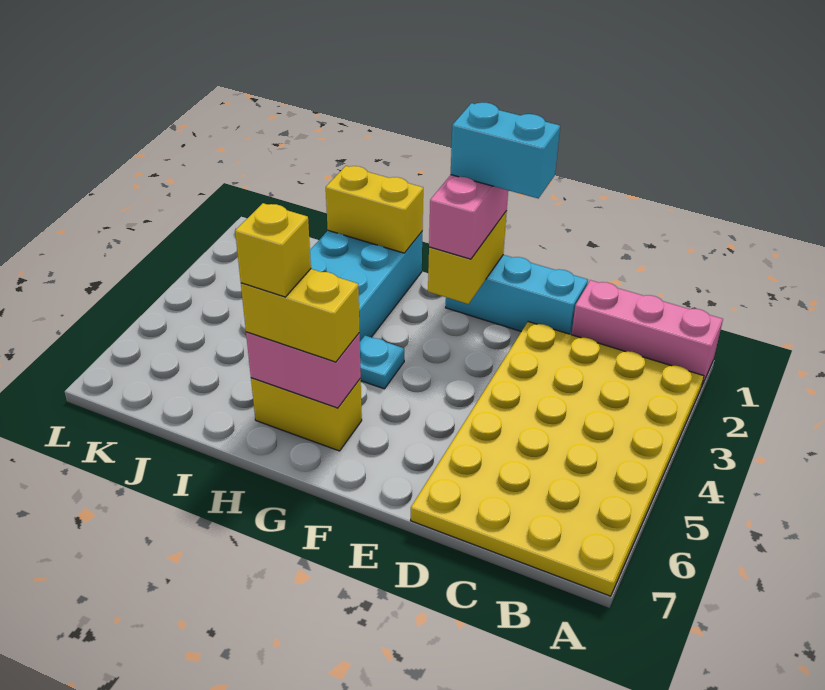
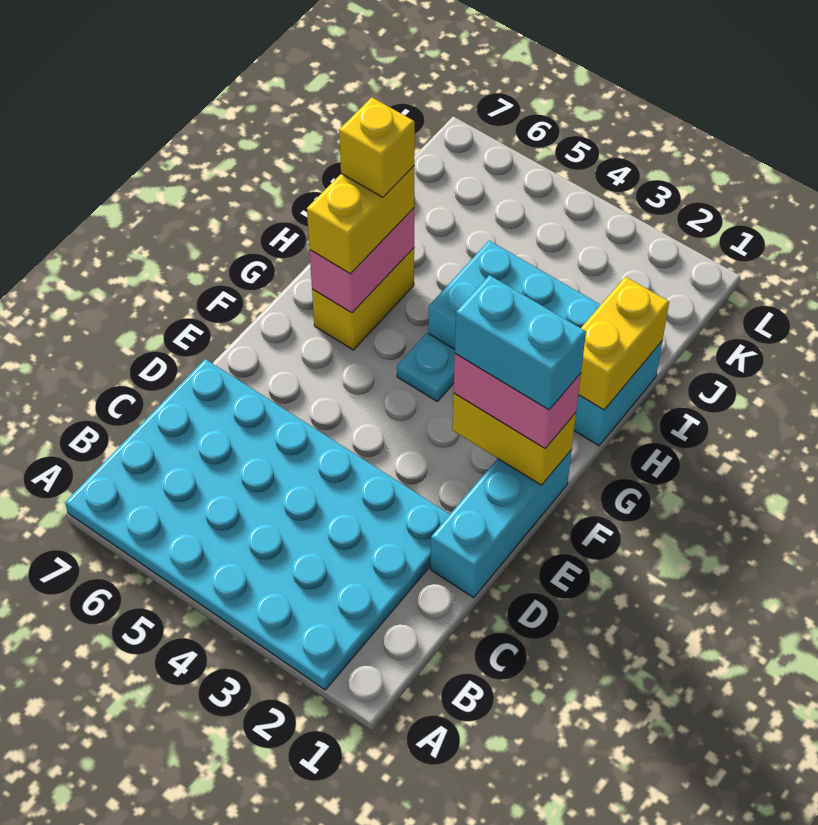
pink 1x3 brick [572,280,723,385] -> none
yellow 4x6 plate [411,322,704,596] -> cyan 4x6 plate [65,359,450,690]
cyan 1x2 brick [451,102,560,198] -> cyan 1x2 brick turned to [455,275,586,410]

